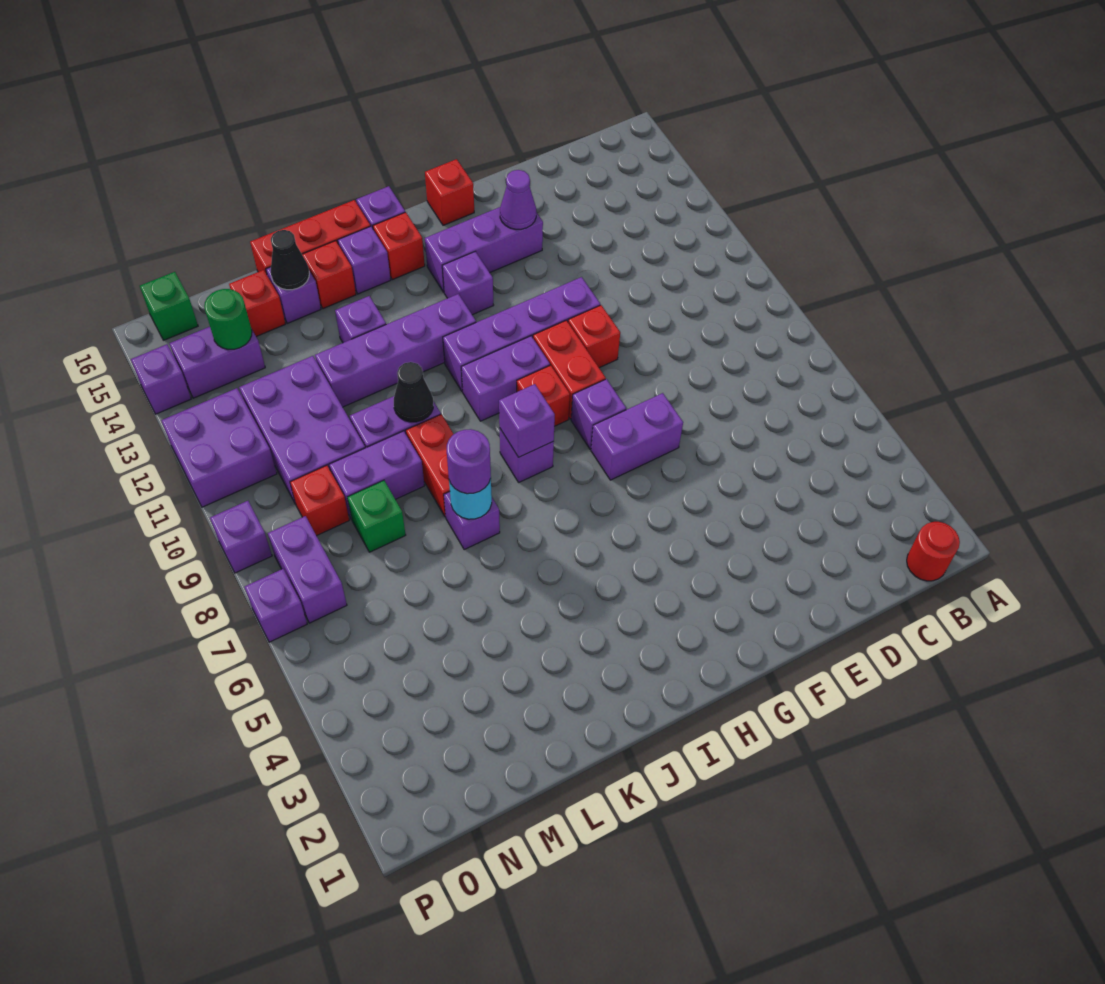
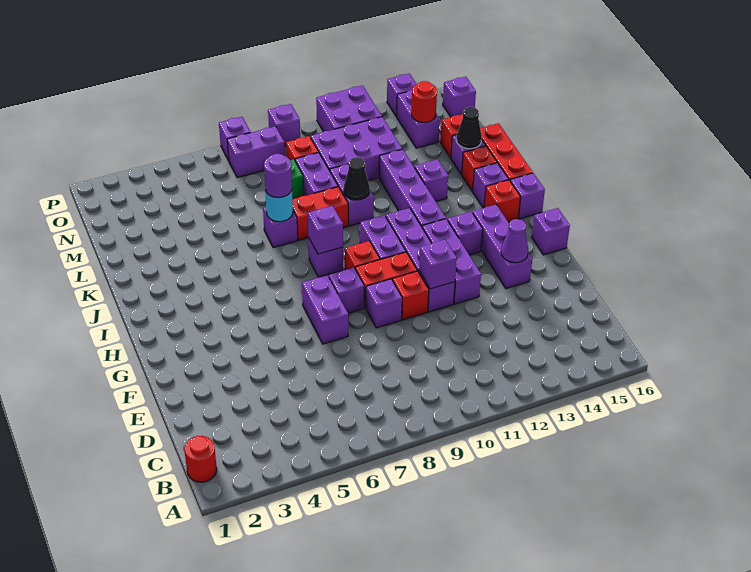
none -> purple 1x1 brick [366,279,402,328]
none -> purple 1x1 brick [419,240,457,289]
none -> purple 1x3 brick [422,219,481,304]
red 1x1 brick [425,159,474,225] -> purple 1x1 brick [532,208,570,255]
green 1x1 round brick [204,289,252,349] -> red 1x1 round brick [411,81,437,123]
green 1x1 brick [140,272,198,340] -> purple 1x1 brick [443,77,476,117]

